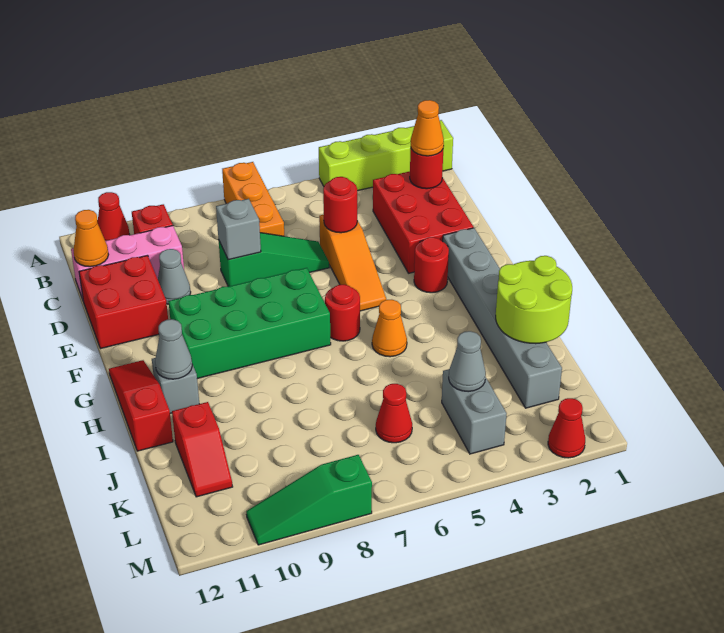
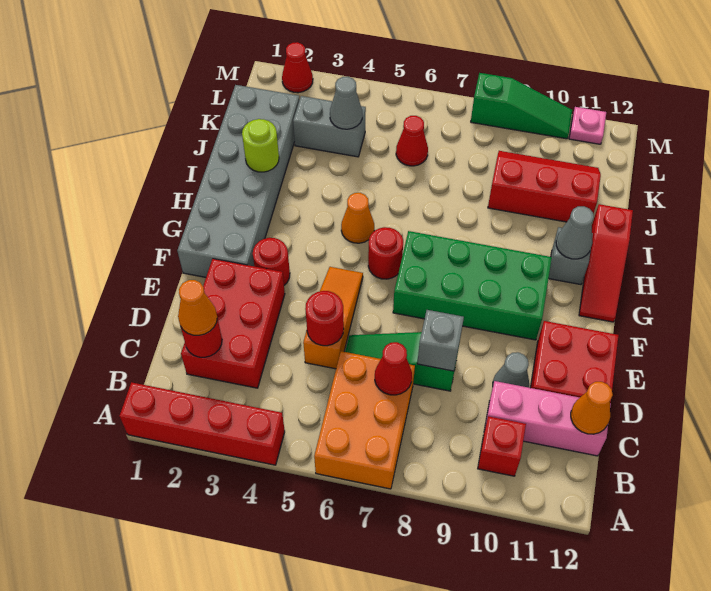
lime 1x4 brick [319,120,453,191] -> red 1x4 brick [120,382,285,465]
orange 1x3 brick [222,162,284,236] -> orange 2x3 brick [314,351,415,489]
red 1x1 cone [97,192,130,241] -> red 1x1 cone moved to [375,342,412,395]
grey 1x6 brick [443,228,562,408] -> grey 2x6 brick [177,85,300,277]
lime 2x2 round brick [496,256,572,344] -> lime 1x1 round brick [242,119,279,172]
red 1x2 slope [172,402,233,497] -> red 2x3 slope [488,151,601,222]
grey 1x2 brick [442,369,507,454] -> grey 1x2 brick turned to [293,96,366,157]
none -> pink 1x1 plate [569,107,606,144]

